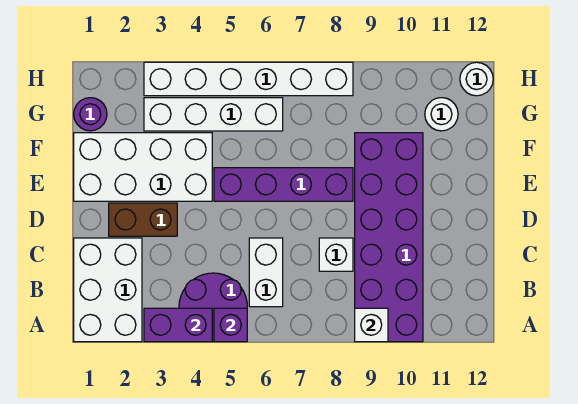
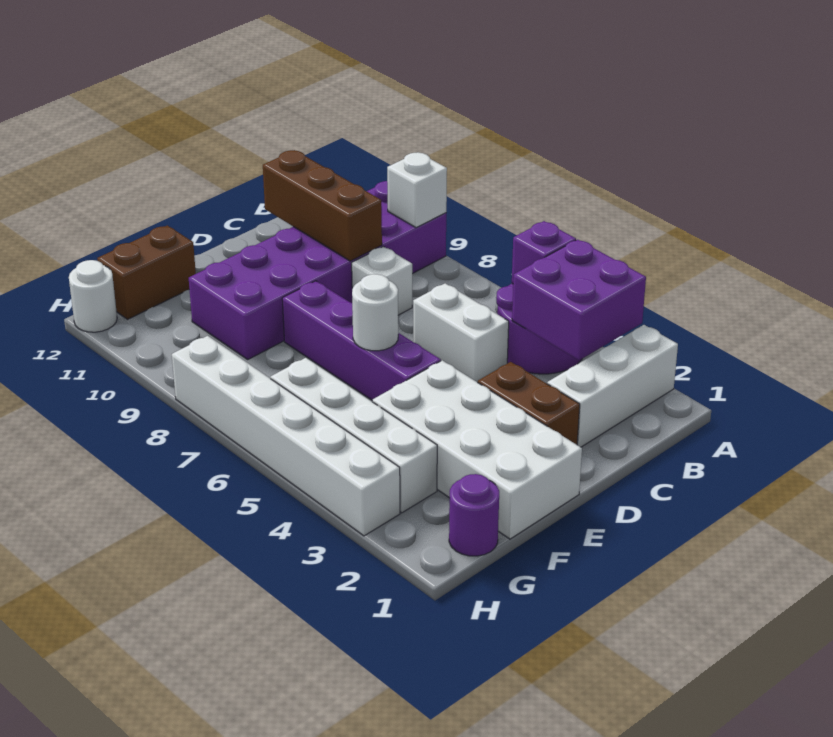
white 2x3 brick [74,238,142,342] -> white 1x3 brick [547,325,678,447]
purple 1x2 brick [144,308,212,342] -> purple 2x2 brick [512,239,646,360]
white 1x2 brick [249,238,283,307] -> white 1x2 brick turned to [413,283,509,382]
none -> brown 1x3 brick [263,150,382,261]
none -> brown 1x2 brick [97,225,196,319]
white 1x1 round brick [425,98,458,131] -> white 1x1 round brick moved to [352,274,398,351]

